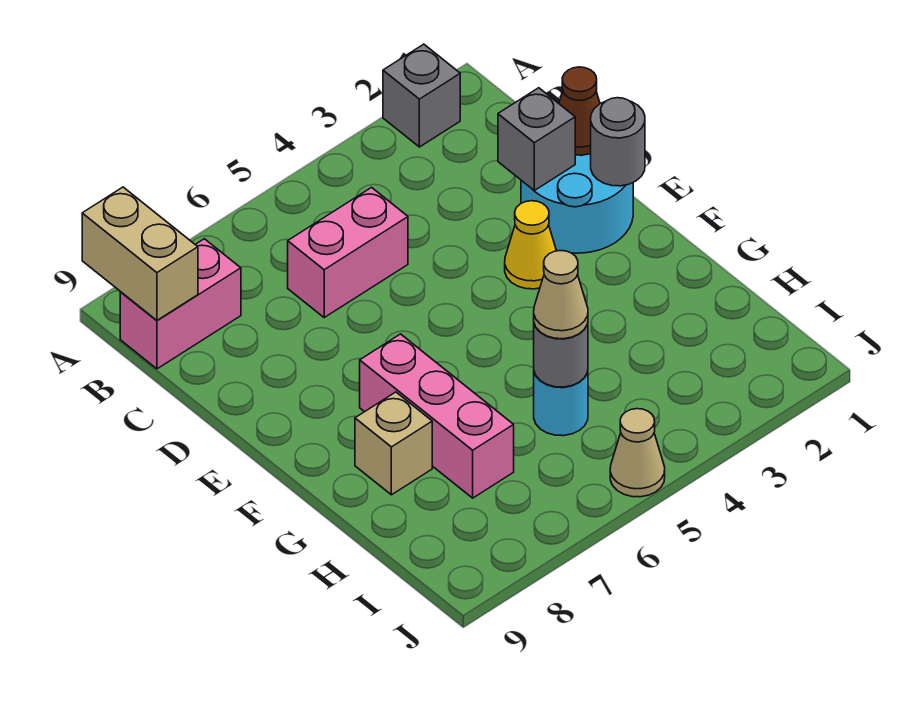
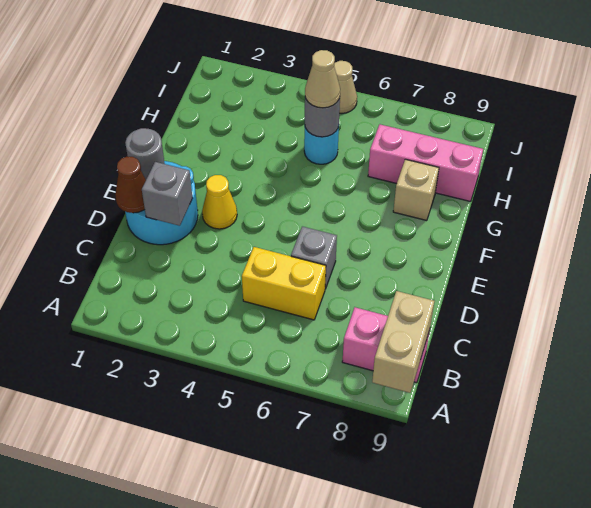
grey 1x1 brick [383,44,460,147] -> grey 1x1 brick moved to [291,226,337,289]
pink 1x2 brick [288,188,408,317] -> yellow 1x2 brick [242,247,326,320]
pink 1x3 brick [360,334,514,498] -> pink 1x3 brick turned to [368,124,483,202]

